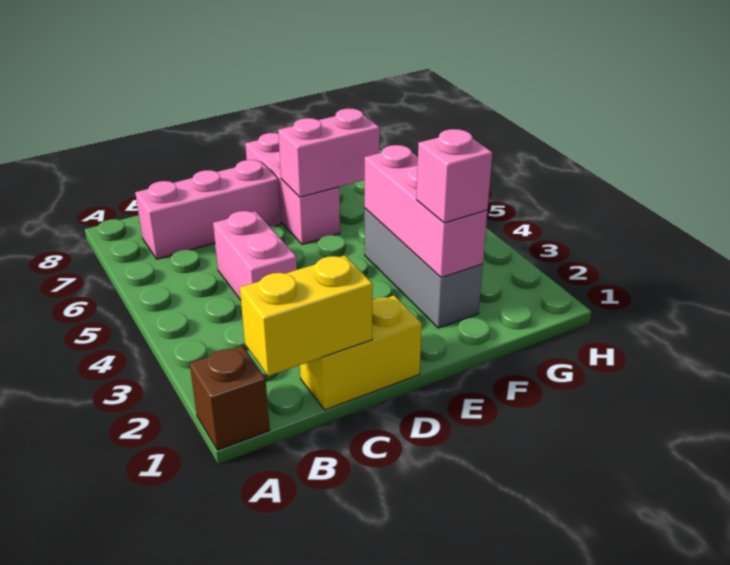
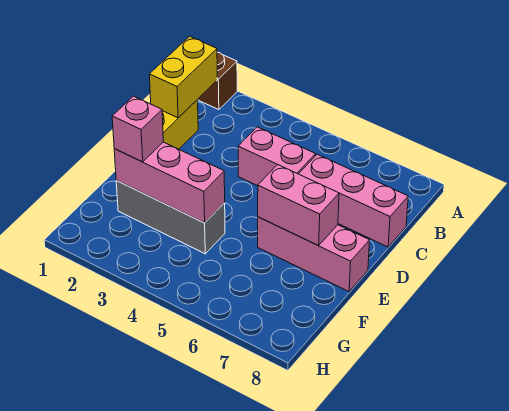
pink 1x3 brick [135,160,281,259] -> pink 1x3 brick turned to [299,154,408,247]
pink 1x2 brick [278,109,380,197] -> pink 1x2 brick turned to [258,165,339,246]

